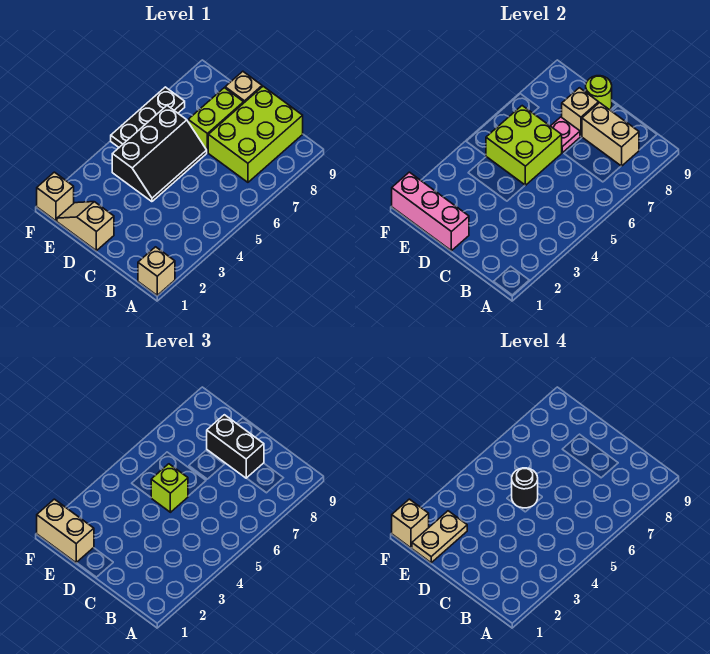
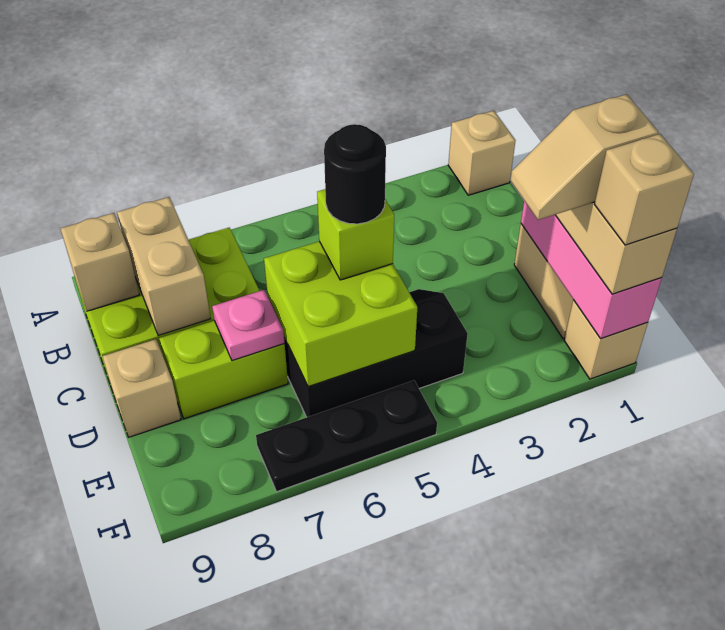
black 1x2 brick [207,415,264,478] -> none
tan 1x1 brick [562,88,599,136] -> tan 1x1 brick moved to [60,213,139,311]
lime 1x1 round brick [586,76,612,110] -> none
tan 1x2 plate [412,511,467,563] -> tan 1x2 slope [510,94,658,220]

